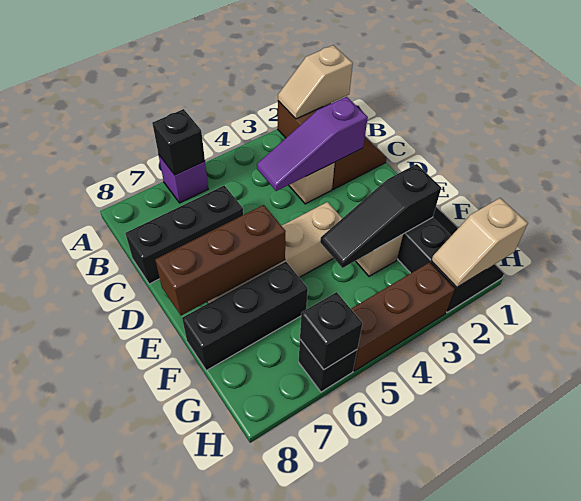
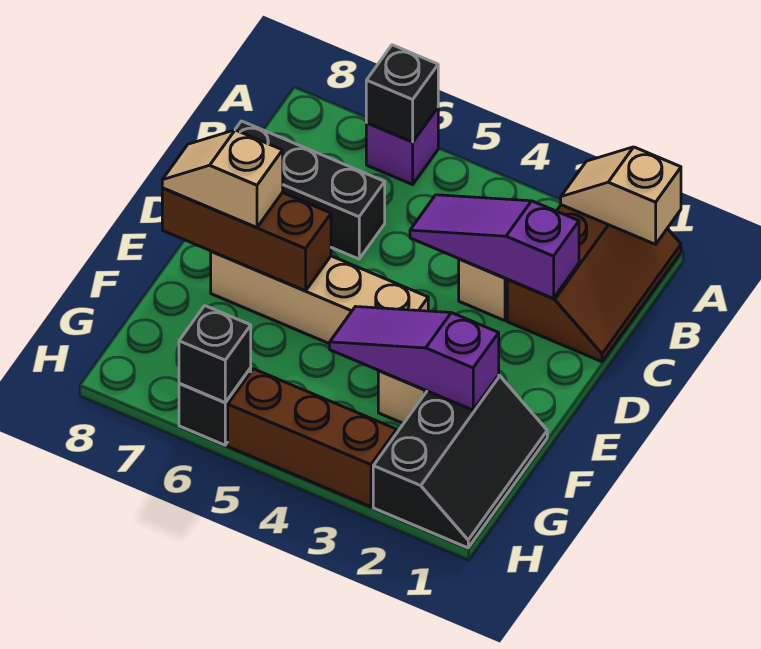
black 1x3 slope [320,164,441,268] -> purple 1x3 slope [330,306,499,410]
black 1x3 brick [182,262,308,371] -> none
tan 1x2 slope [431,198,528,288] -> tan 1x2 slope moved to [162,130,283,227]

